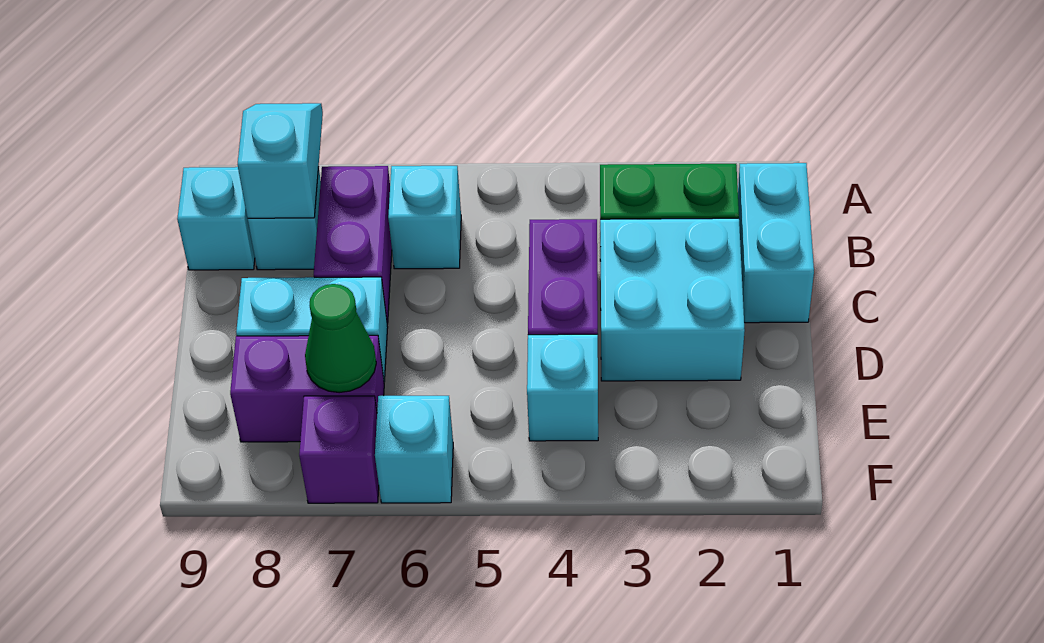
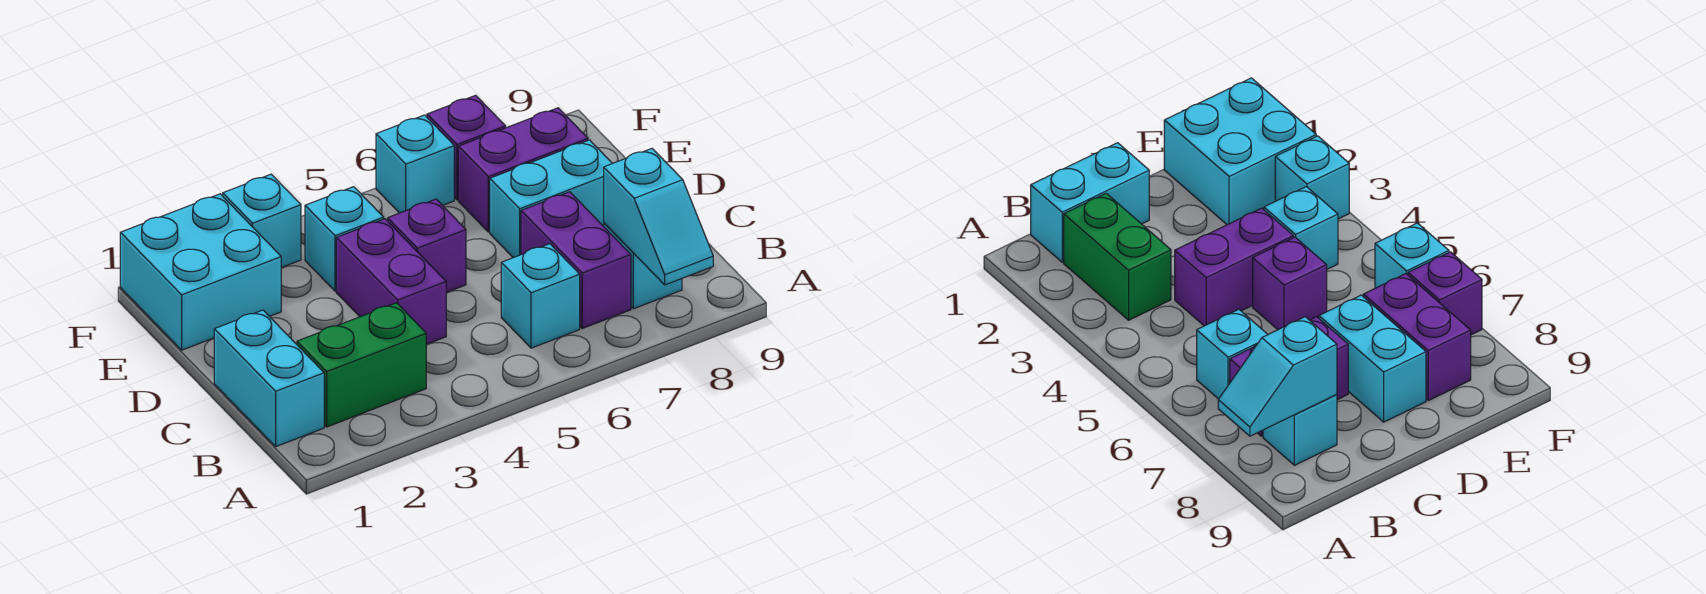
cyan 1x1 brick [177,167,255,270] -> cyan 1x1 brick moved to [223,174,301,268]
cyan 2x2 brick [600,218,745,381] -> cyan 2x2 brick moved to [120,194,281,350]
none -> purple 1x1 brick [388,199,466,292]
green 1x1 cone [305,284,376,393] -> none

